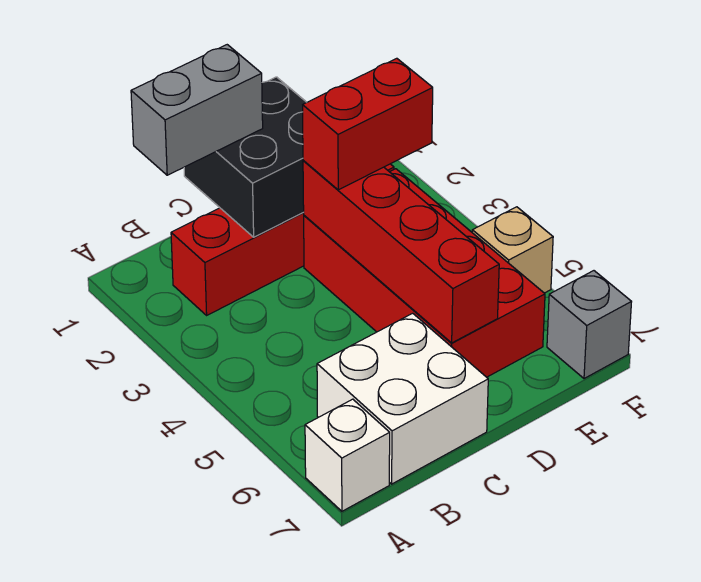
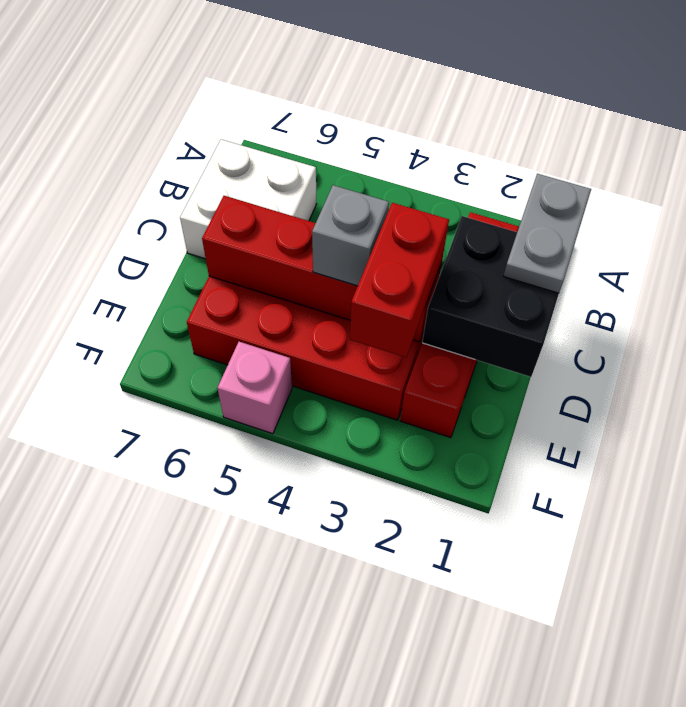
white 1x1 brick [305,399,390,511] -> none
grey 1x2 brick [131,45,263,175] -> grey 1x2 plate [504,174,591,293]
tan 1x1 brick [472,207,553,293] -> pink 1x1 brick [218,342,292,434]
grey 1x1 brick [547,271,631,379] -> grey 1x1 brick moved to [312,185,389,286]

